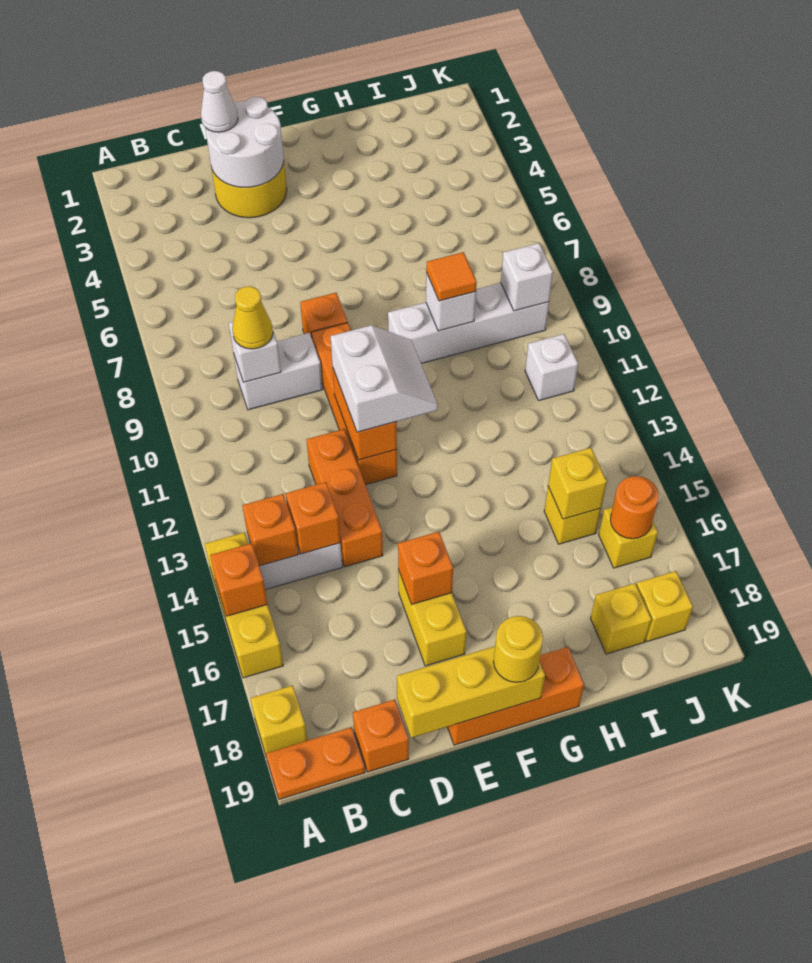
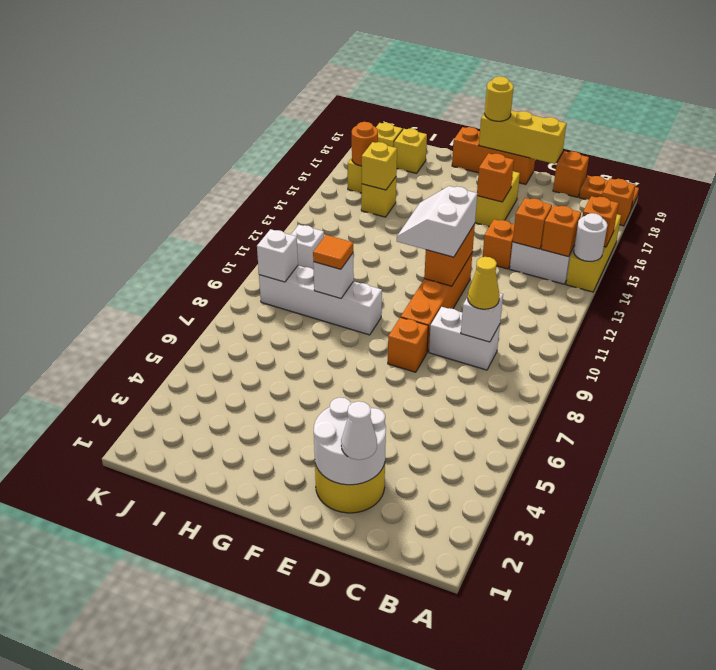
none -> white 1x1 round brick [574,213,607,261]
yellow 1x1 brick [251,685,308,754] -> orange 1x1 brick [602,178,635,226]
orange 1x3 brick [306,429,383,567] -> orange 1x1 brick [483,219,514,269]

